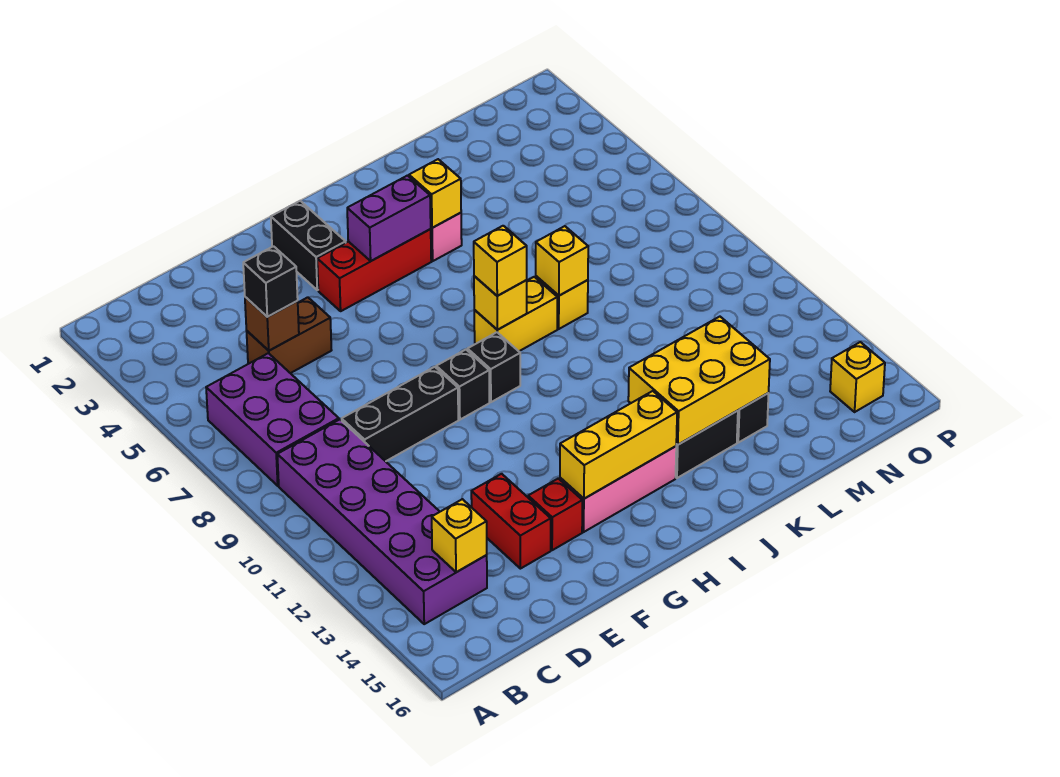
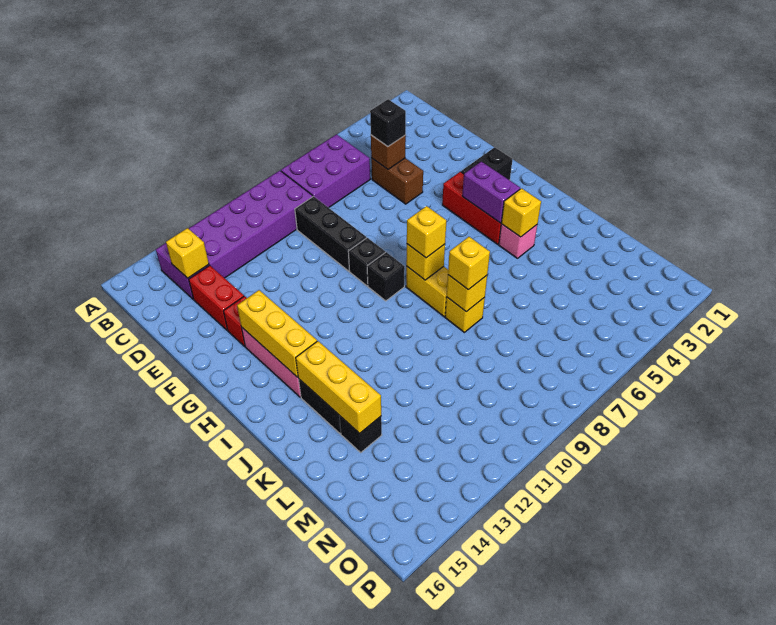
red 1x2 brick [471,474,551,569] -> red 1x2 brick turned to [189,265,244,330]
yellow 2x3 brick [628,317,770,445] -> yellow 1x3 brick [296,341,381,433]
yellow 1x1 brick [830,342,885,412] -> yellow 1x1 brick moved to [448,237,490,290]

